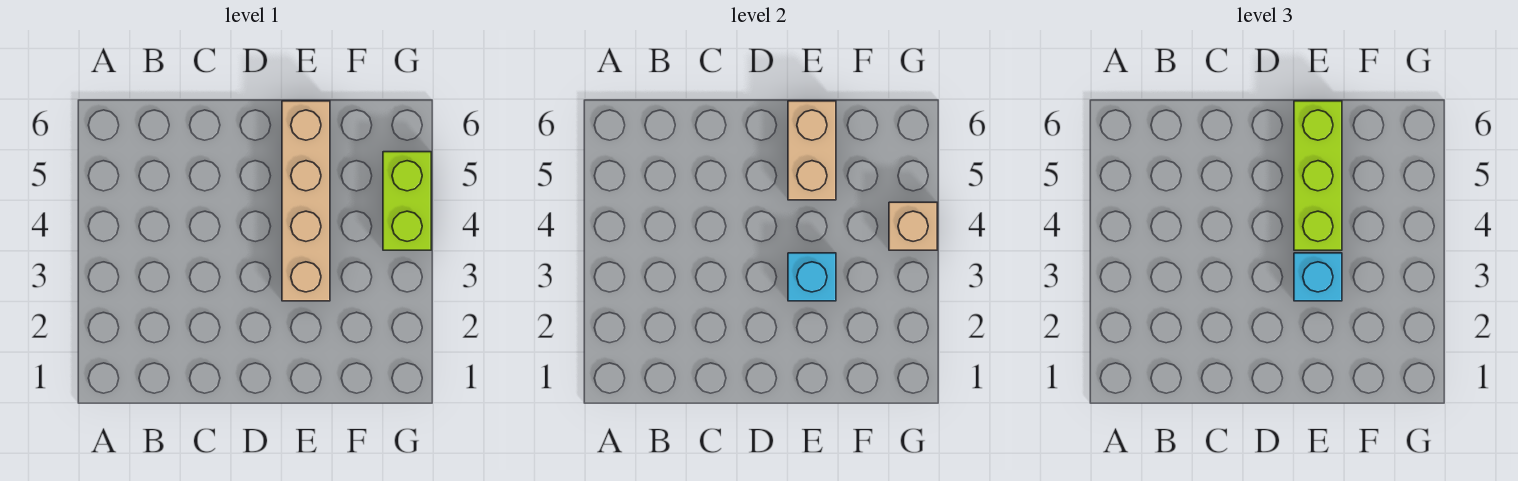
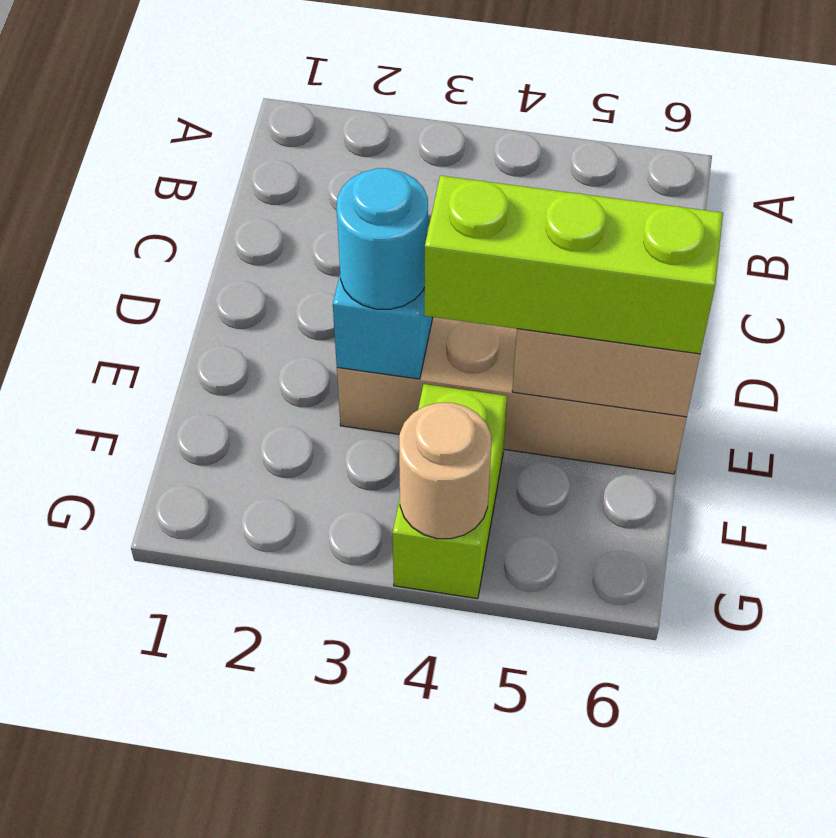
cyan 1x1 brick [1294,253,1342,301] -> cyan 1x1 round brick [337,168,428,309]
lime 1x2 brick [383,152,431,250] -> lime 1x2 brick turned to [393,384,507,599]
tan 1x1 brick [889,202,937,250] -> tan 1x1 round brick [399,403,491,539]

